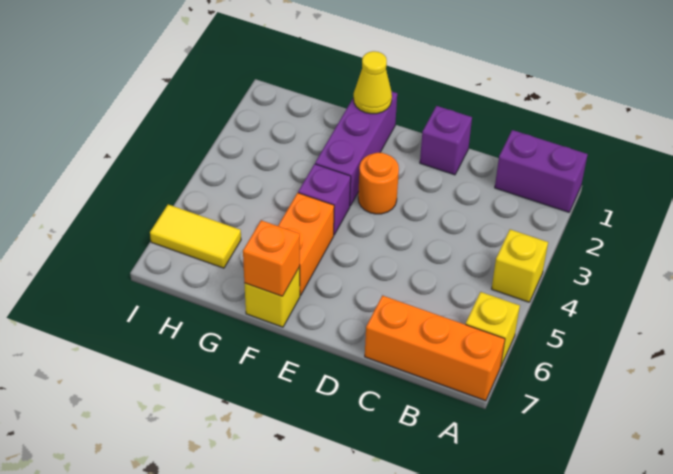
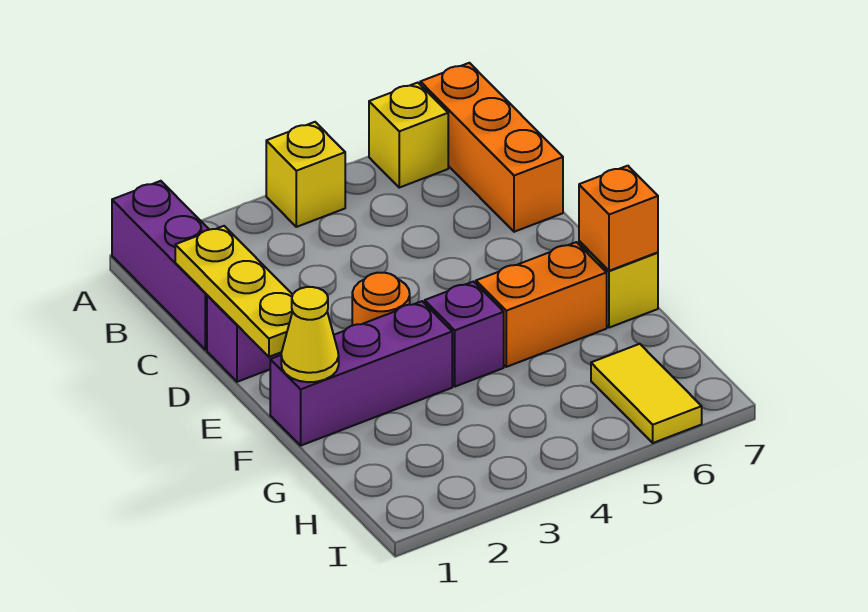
purple 1x2 brick [495,130,588,212] -> purple 1x3 brick [112,181,209,350]
none -> yellow 1x3 plate [175,226,293,357]

